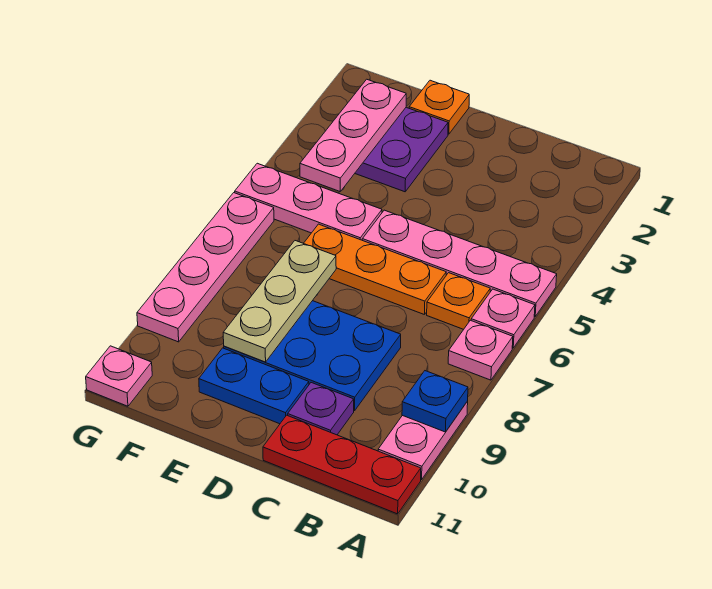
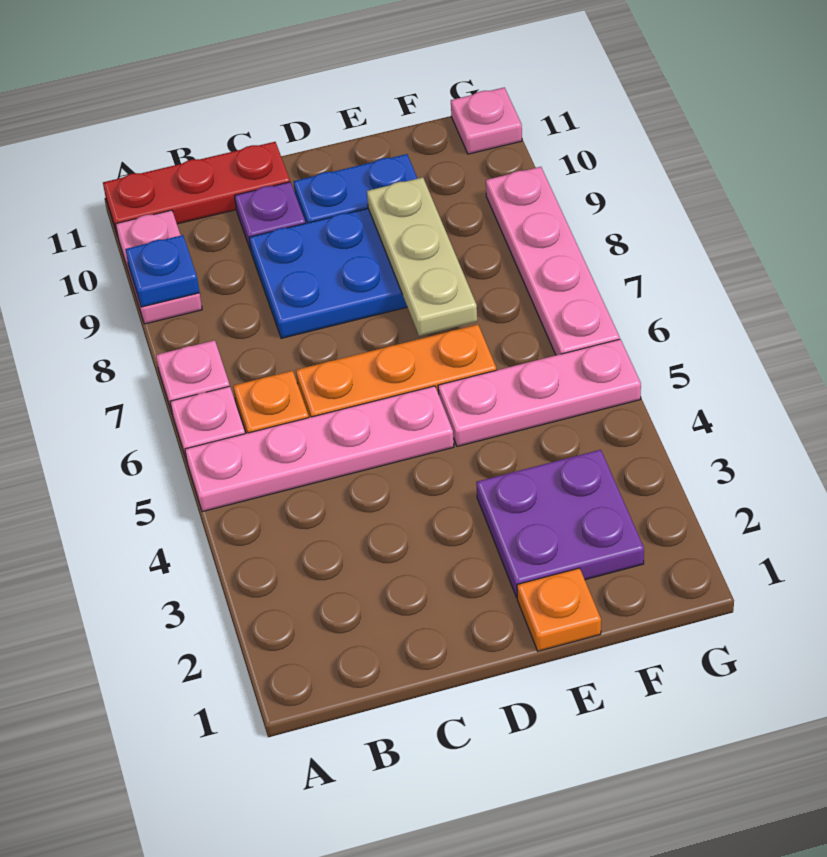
pink 1x3 plate [300,79,406,191] -> none

